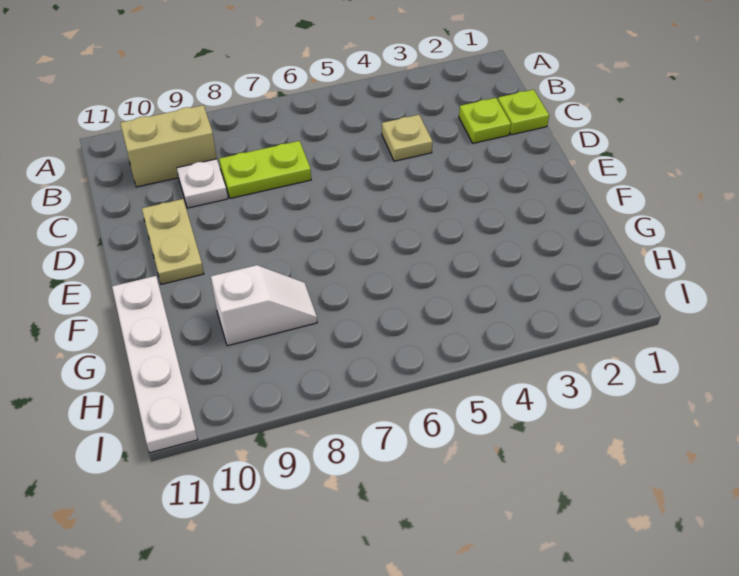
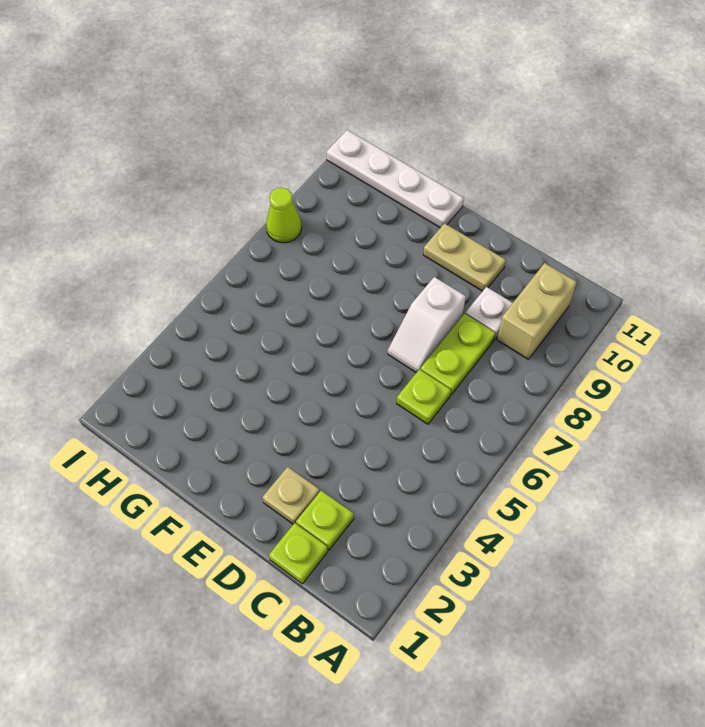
tan 1x1 plate [382,115,433,161] -> tan 1x1 plate moved to [262,467,320,524]
none -> lime 1x1 plate [397,369,451,424]
white 1x2 slope [211,265,317,346] -> white 1x2 slope moved to [388,277,466,373]
none -> lime 1x1 cone [266,188,302,243]

